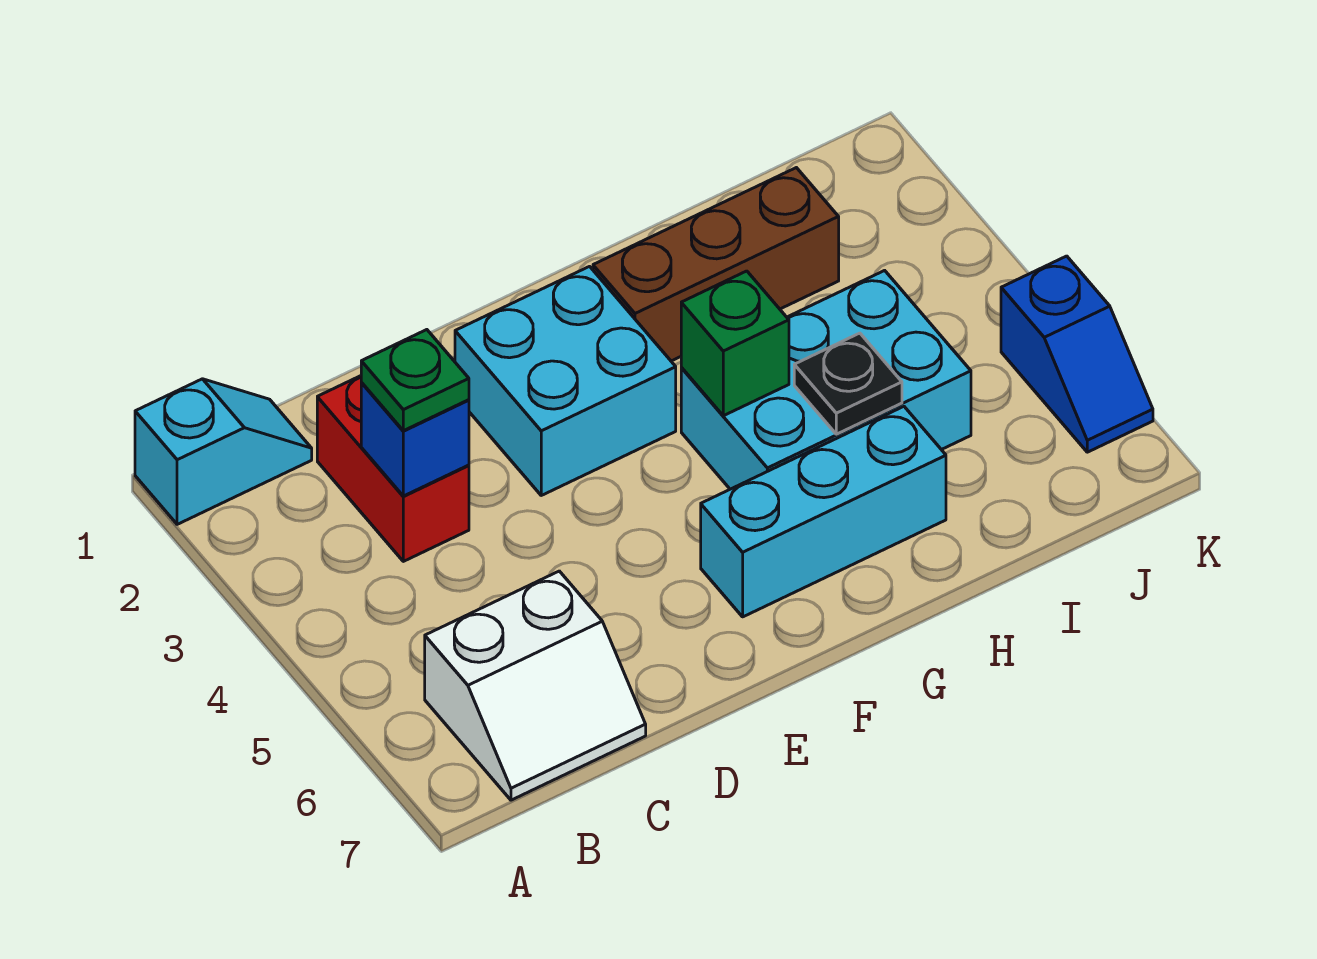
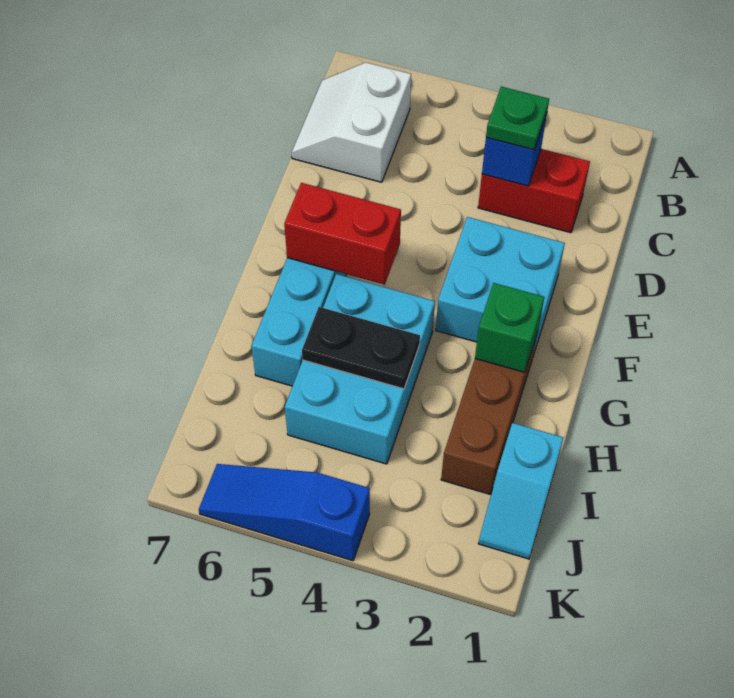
cyan 1x2 slope [135,379,312,524] -> cyan 1x2 slope moved to [478,423,563,559]
none -> red 1x2 brick [284,183,401,285]
green 1x1 brick [681,271,789,416] -> green 1x1 brick moved to [475,283,544,372]
black 1x1 plate [794,333,902,434] -> black 1x2 plate [302,307,420,389]
blue 1x2 slope [1001,256,1153,452] -> blue 1x3 slope [199,464,370,561]

